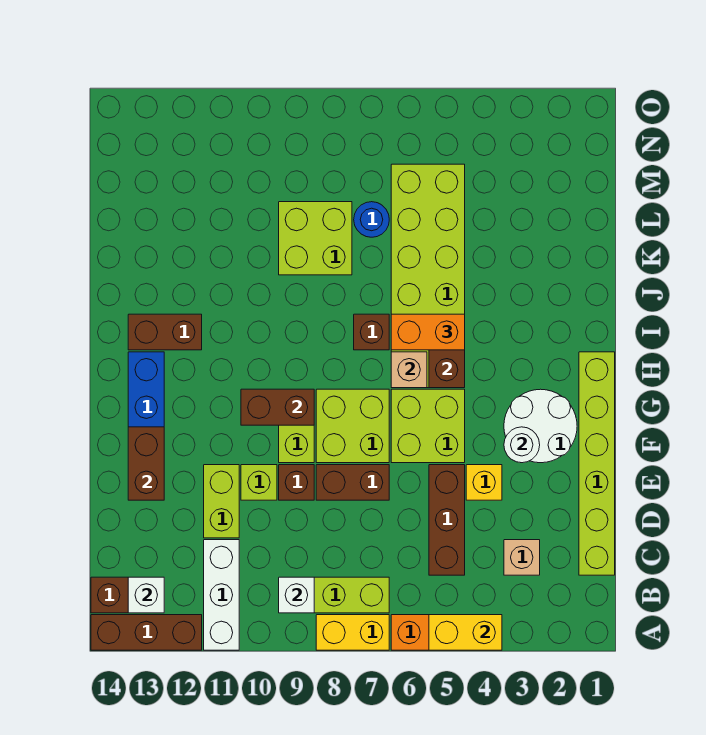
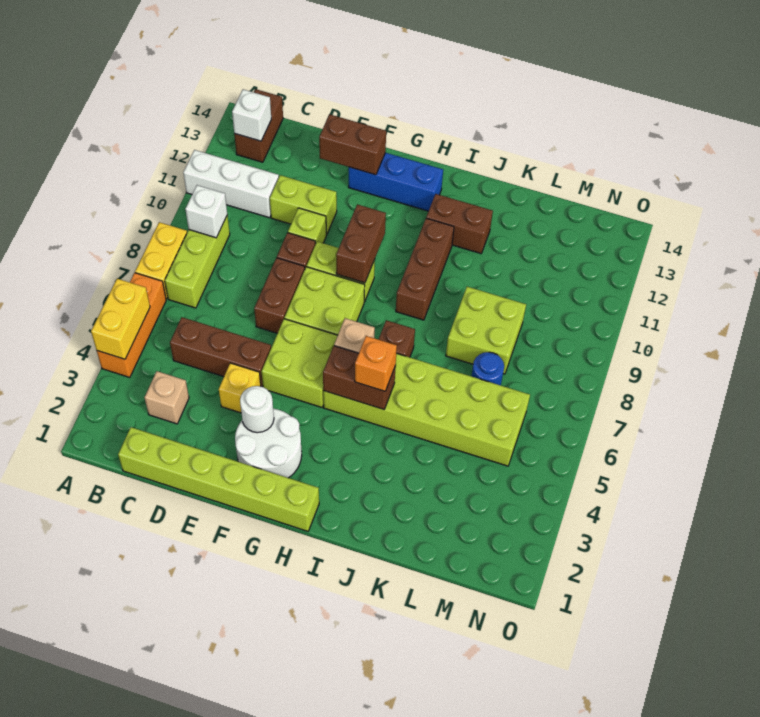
brown 1x3 brick [91,615,202,650] -> brown 1x3 brick moved to [396,218,454,320]
orange 1x2 brick [391,314,465,350] -> orange 1x1 brick [355,336,397,391]
brown 1x2 brick [128,314,202,350] -> brown 1x2 brick turned to [426,194,493,254]

